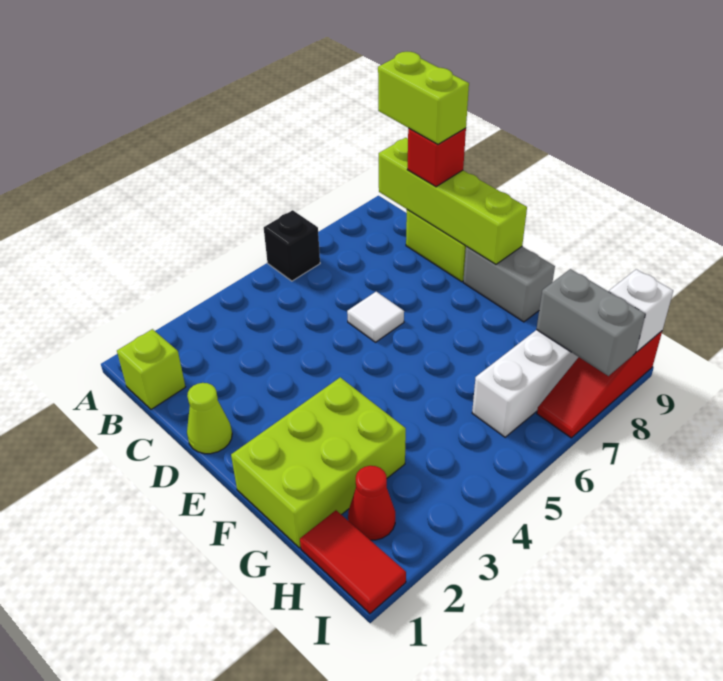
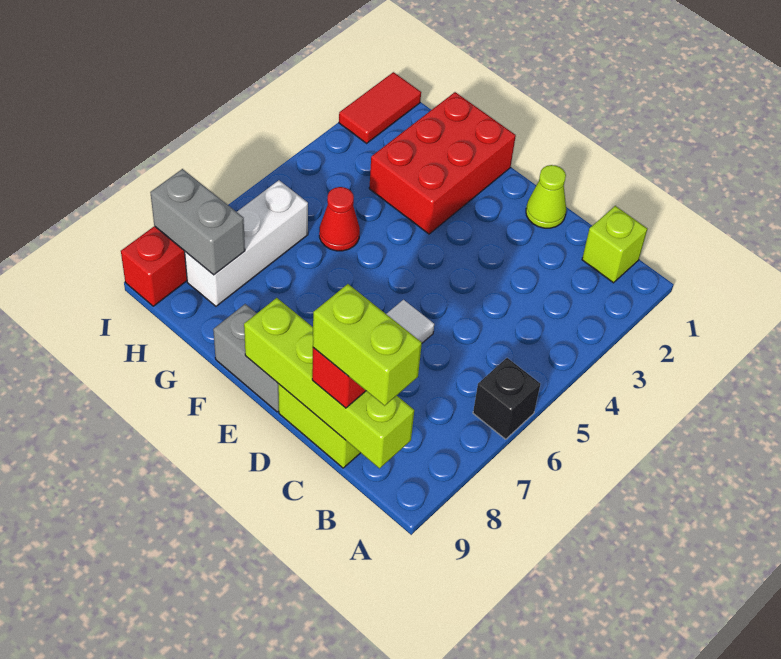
lime 2x3 brick [231,377,406,548] -> red 2x3 brick [369,92,516,234]
red 1x2 tile [300,510,406,614] -> red 1x2 tile turned to [339,72,421,143]
red 1x1 cone [348,466,395,540] -> red 1x1 cone moved to [319,187,360,251]
white 1x1 brick [609,269,673,352] -> none

